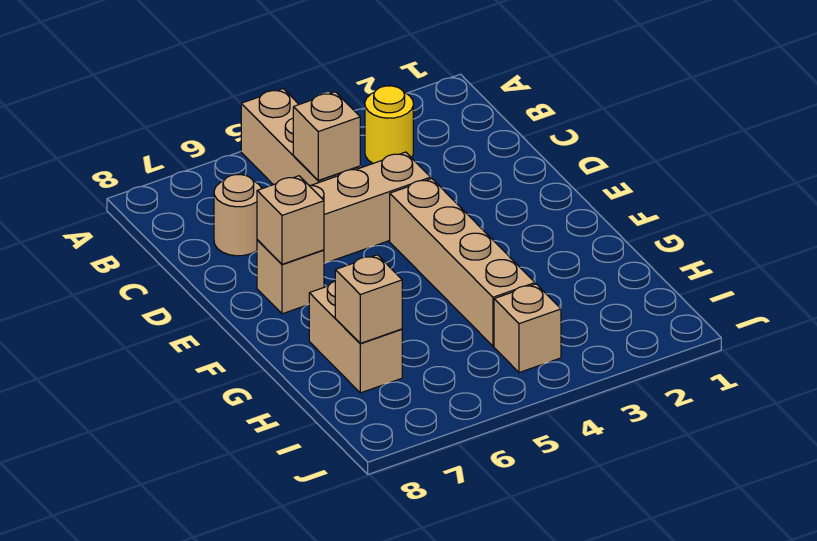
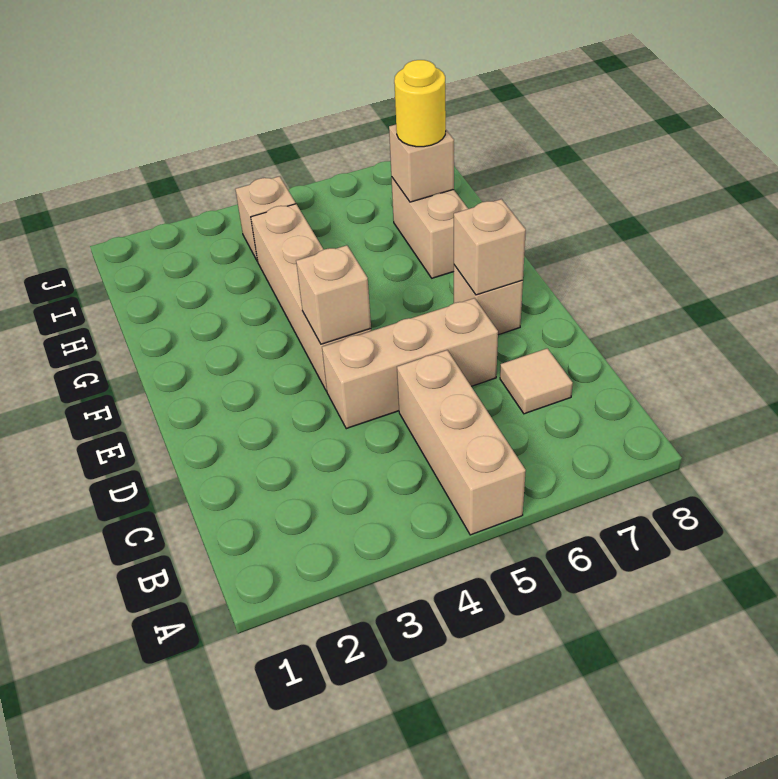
yellow 1x1 round brick [365,86,413,163] -> yellow 1x1 round brick moved to [394,60,446,147]
tan 1x1 brick [293,92,360,180] -> tan 1x1 brick moved to [296,245,371,344]
tan 1x1 round brick [214,175,262,256] -> tan 1x1 tile [500,348,573,414]

